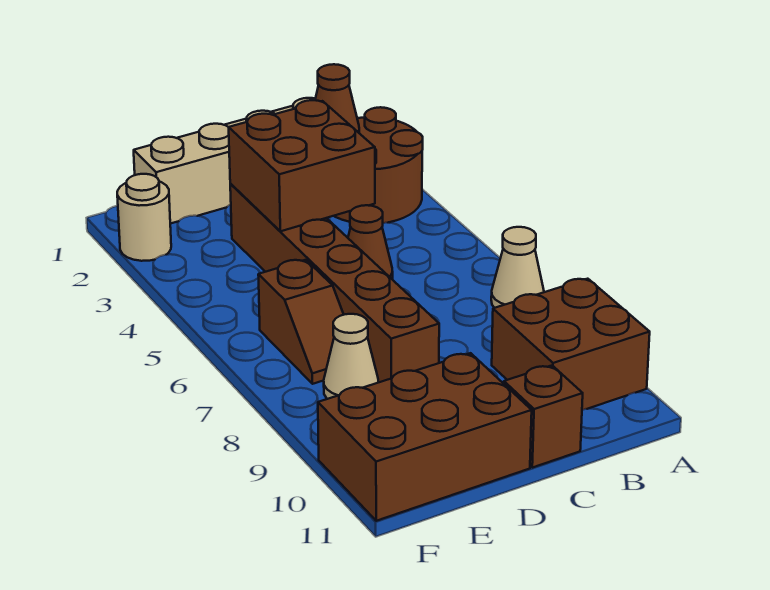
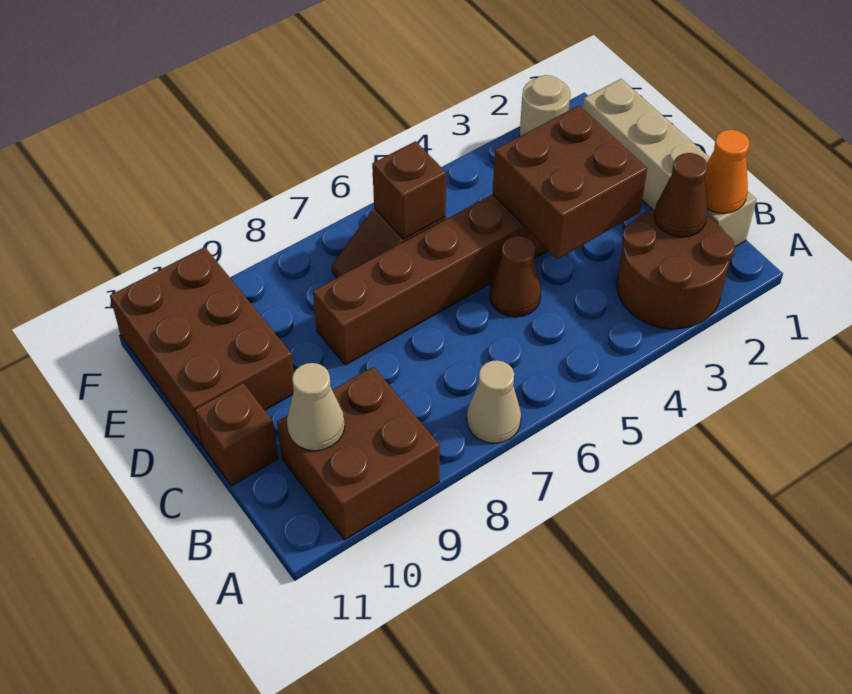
none -> orange 1x1 cone [705,130,749,213]
none -> brown 1x1 brick [372,141,446,239]
tan 1x1 cone [324,314,378,399] -> tan 1x1 cone moved to [287,363,345,451]

